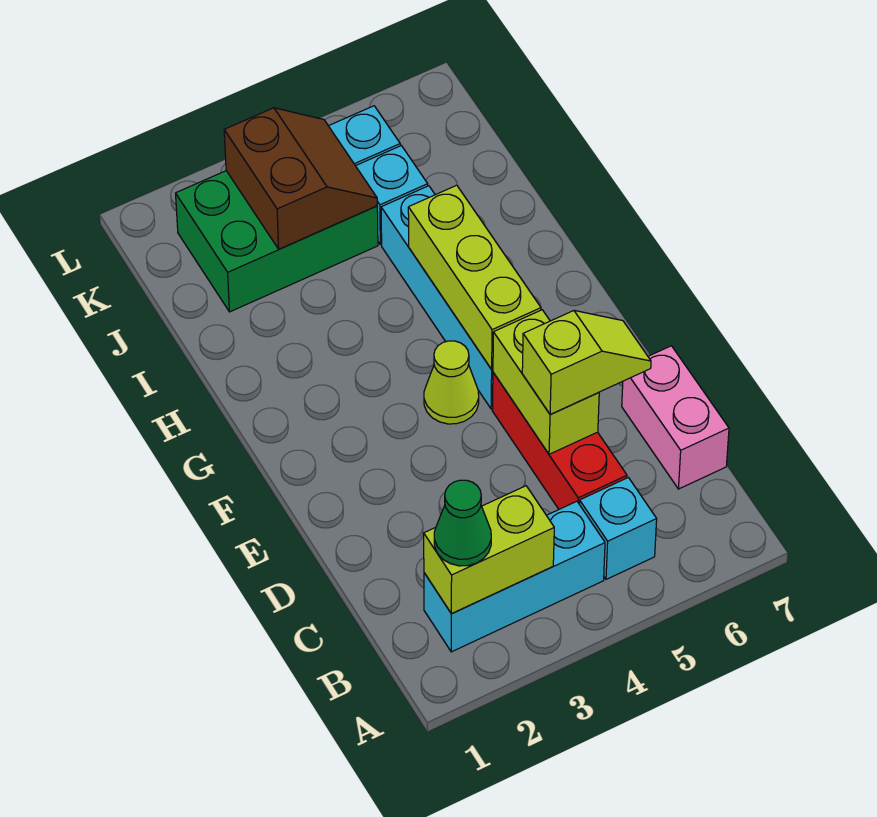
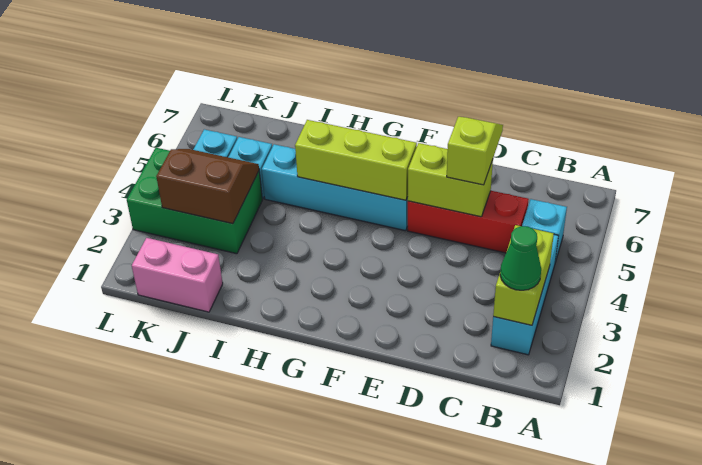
pink 1x2 brick [622,346,729,489] -> pink 1x2 brick moved to [132,238,223,312]
lime 1x1 cone [424,341,479,424] -> none
green 2x3 brick [176,171,378,312] -> green 2x3 brick turned to [127,148,262,254]

